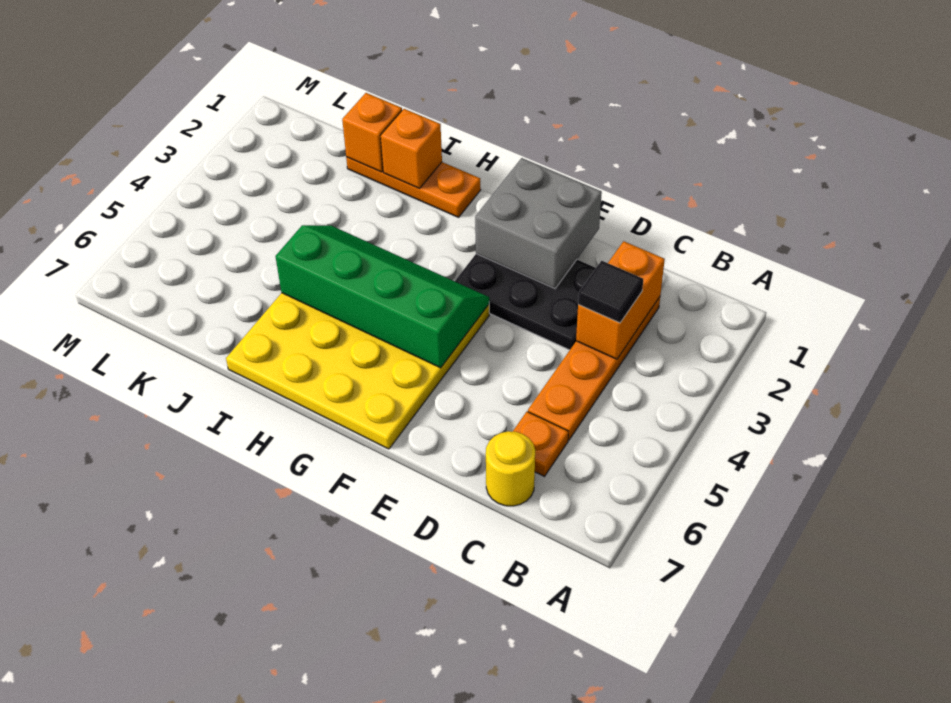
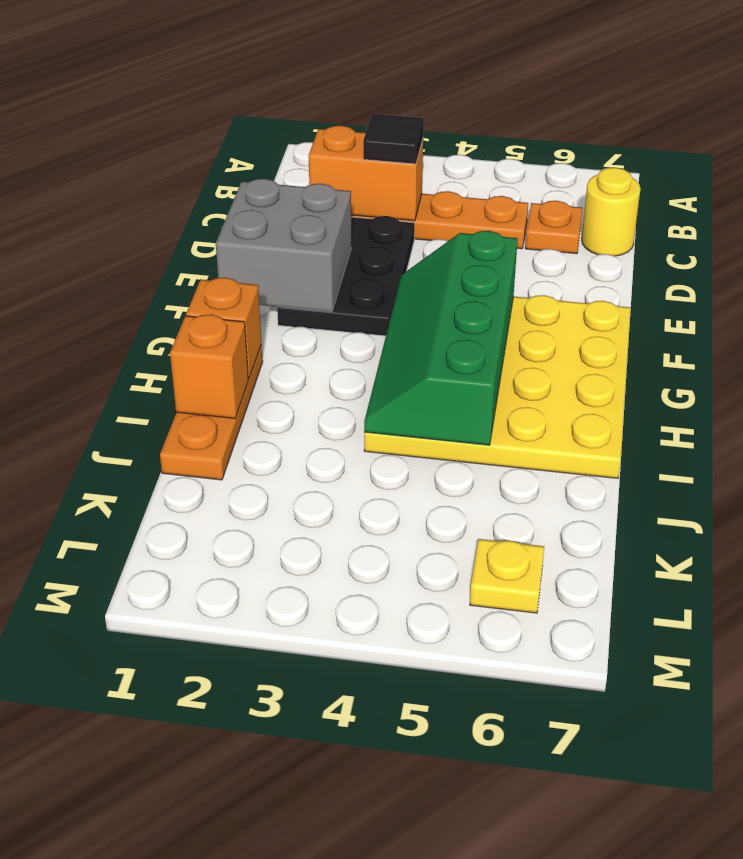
orange 1x1 brick [342,93,402,172] -> orange 1x1 brick moved to [186,278,261,379]
none -> yellow 1x1 plate [470,539,544,613]

